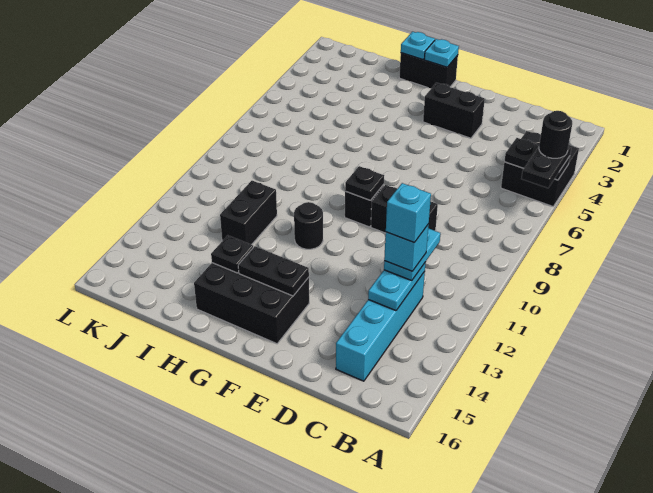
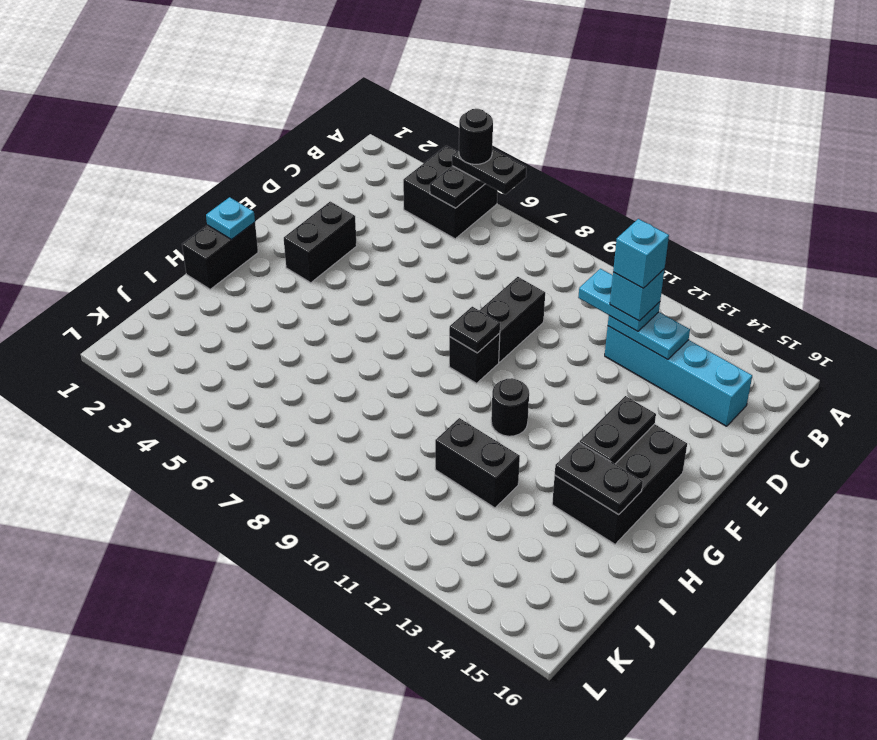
cyan 1x1 plate [401,32,435,60] -> none
black 1x1 plate [211,235,253,273] -> black 1x2 plate [555,442,643,515]

